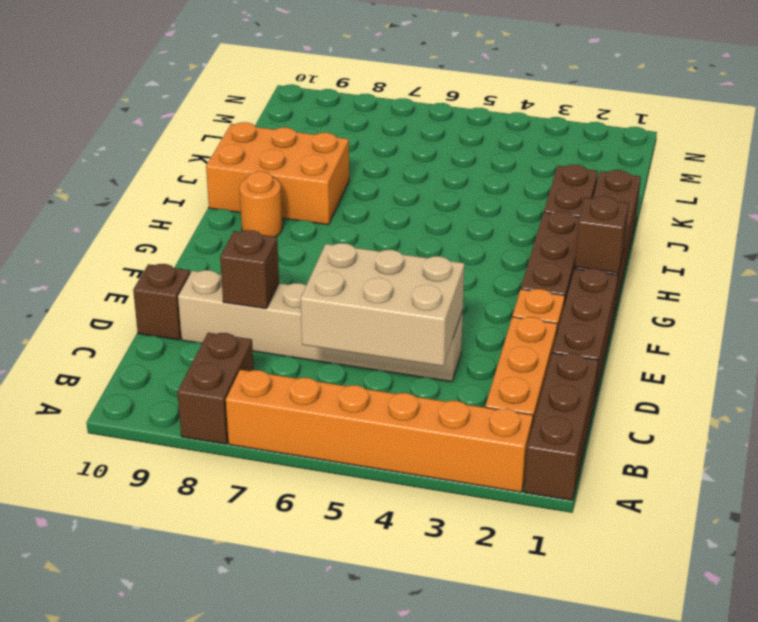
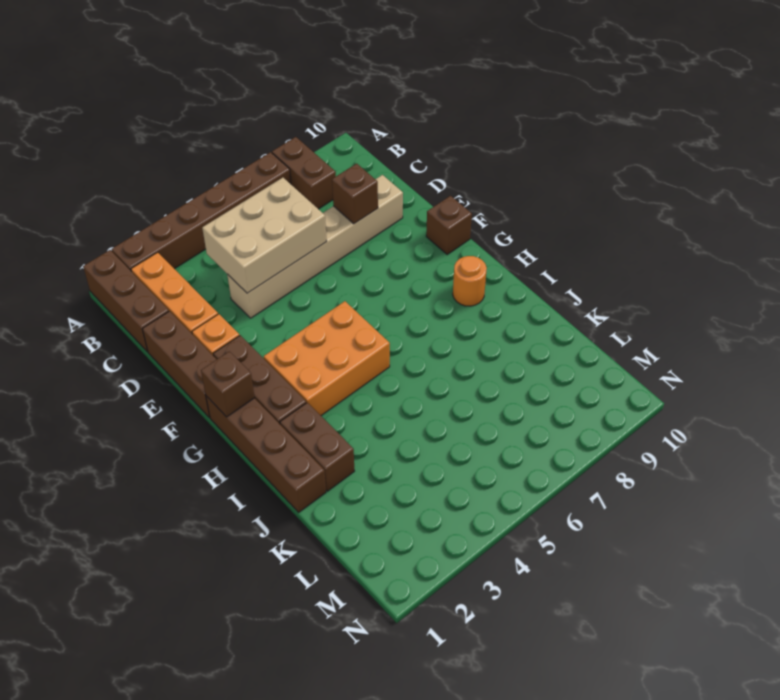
orange 1x6 brick [226,370,533,492] -> brown 1x6 brick [112,152,291,271]
brown 1x1 brick [133,264,190,340] -> brown 1x1 brick moved to [426,196,472,254]
orange 2x3 brick [206,122,349,225] -> orange 2x3 brick moved to [264,301,390,415]

